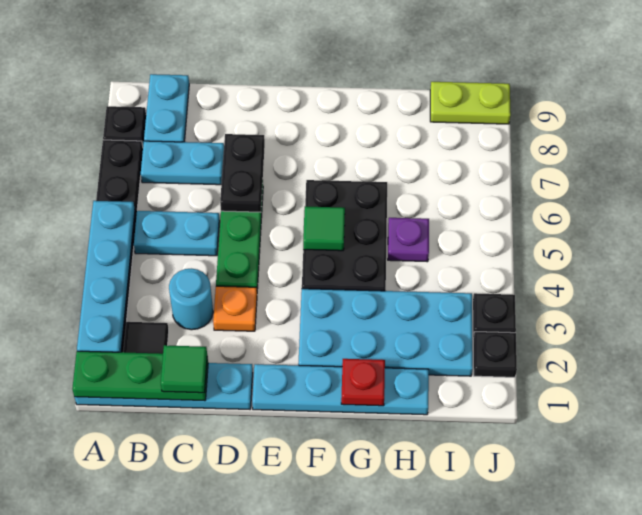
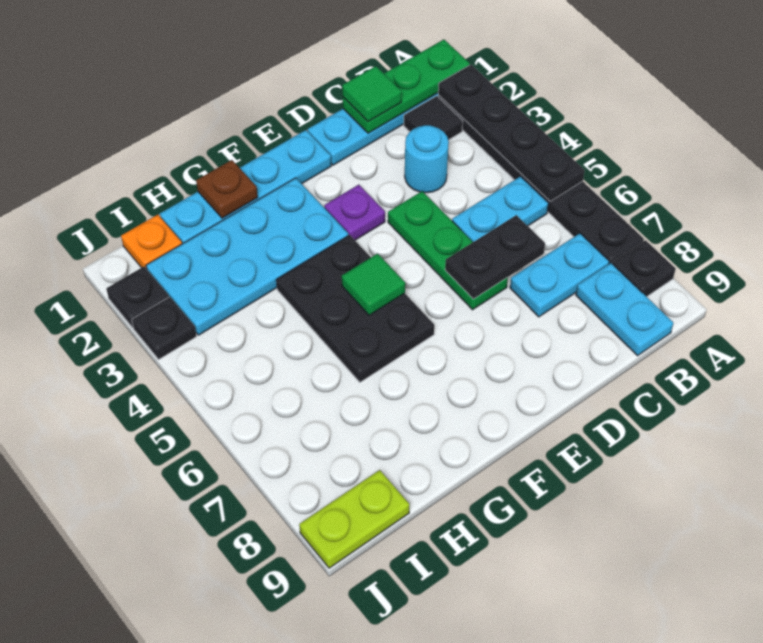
cyan 1x4 plate [77,201,135,352] -> black 1x4 plate [438,65,585,201]
orange 1x1 plate [213,286,257,331] -> orange 1x1 plate moved to [121,215,182,269]
black 1x2 plate [220,134,265,212] -> black 1x2 plate turned to [445,215,545,299]
red 1x1 plate [341,359,385,406] -> brown 1x1 plate [196,160,258,218]
purple 1x1 plate [388,218,429,262] -> purple 1x1 plate moved to [324,185,385,240]

